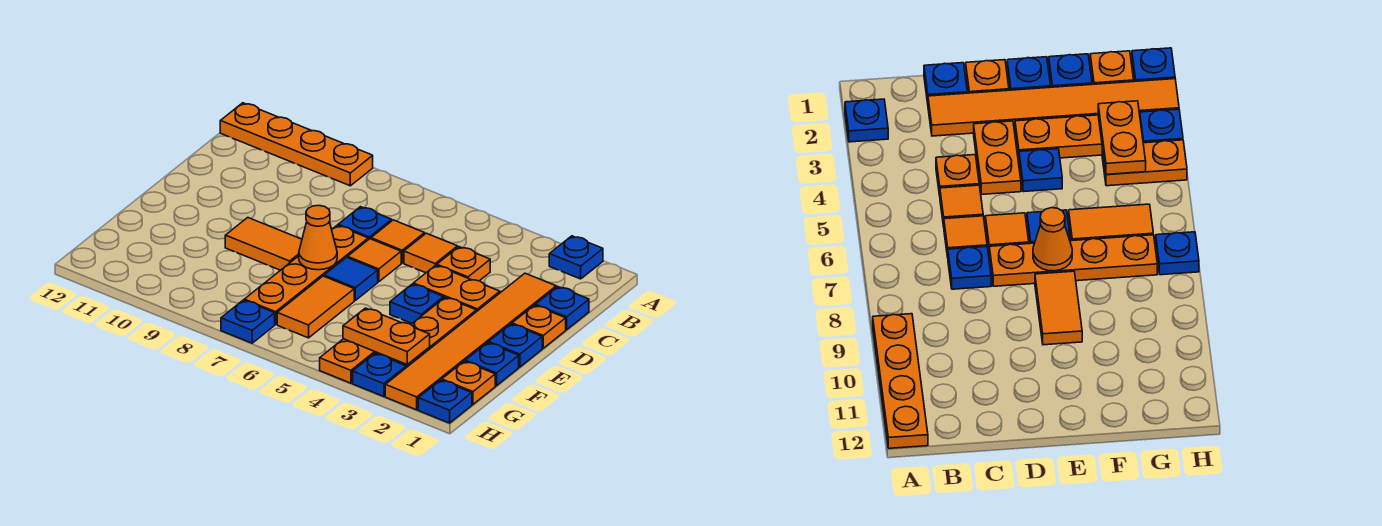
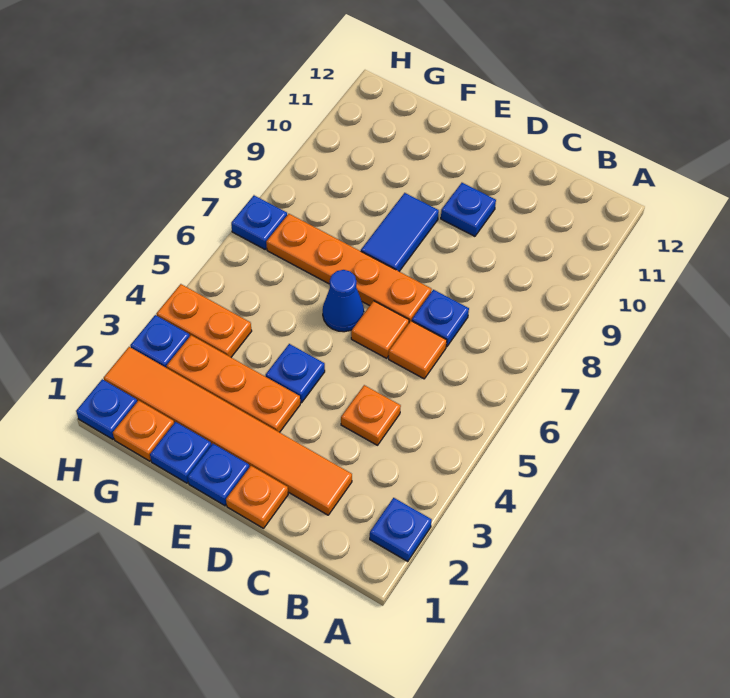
orange 1x4 plate [220,103,373,186] -> none
blue 1x1 plate [535,287,589,330] -> blue 1x1 plate moved to [441,183,496,236]
orange 1x1 tile [404,233,458,273] -> none
orange 1x2 plate [413,265,500,312] -> none
blue 1x1 tile [324,257,378,300] -> blue 1x1 cone [323,270,364,332]
orange 1x1 cone [299,206,337,270] -> none
orange 1x2 tile [225,218,302,270] -> blue 1x2 tile [361,193,439,271]
orange 1x2 tile [277,276,354,338] -> none
orange 1x2 plate [343,308,430,365] -> none

